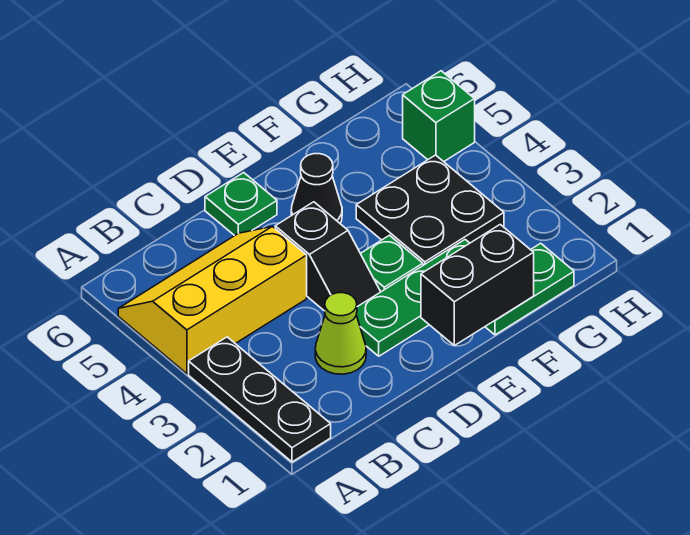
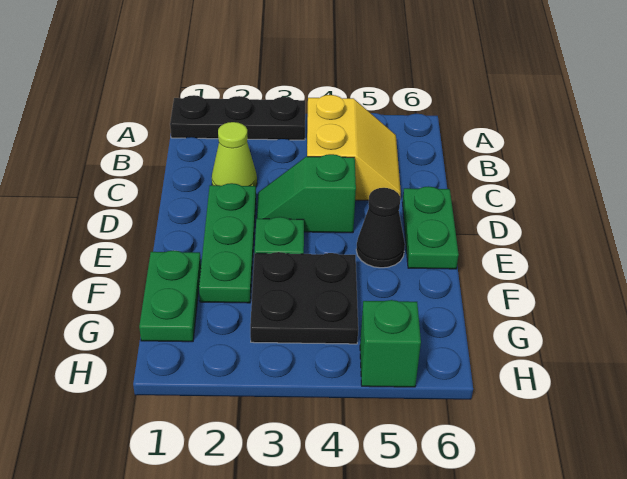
yellow 2x3 slope [118,226,307,374] -> yellow 2x2 slope [307,95,401,201]
black 1x2 slope [275,202,381,311] -> green 1x2 slope [257,154,356,233]
green 1x1 plate [205,173,277,236] -> green 1x2 plate [403,186,459,269]
black 1x2 brick [421,225,534,345] -> none

